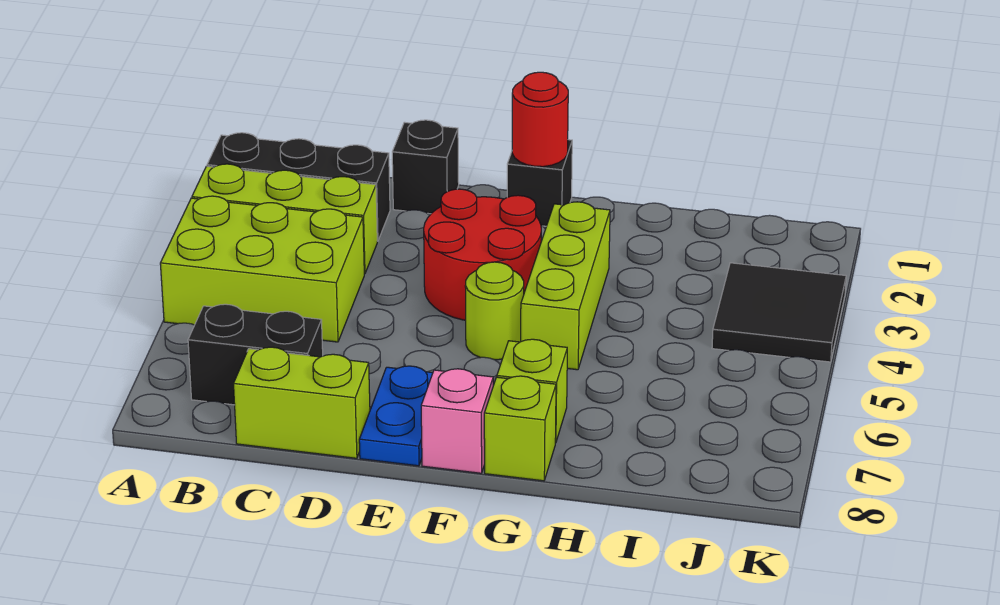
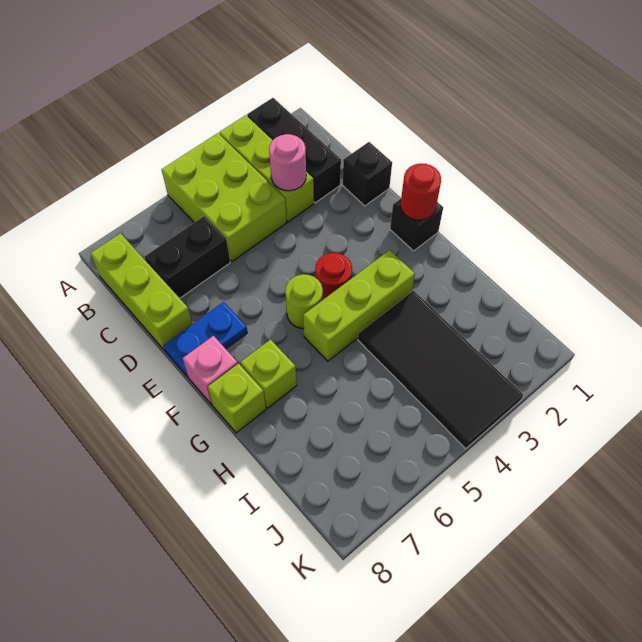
black 1x2 brick [188,304,323,405] -> black 1x2 brick turned to [144,216,230,298]
none -> pink 1x1 round brick [269,134,306,191]
lime 1x2 brick [234,347,370,458] -> lime 1x3 brick [90,233,192,351]
red 2x2 round brick [424,189,541,320] -> red 1x1 round brick [315,253,352,299]
black 2x2 tile [712,263,846,362] -> black 2x4 tile [358,291,523,449]

